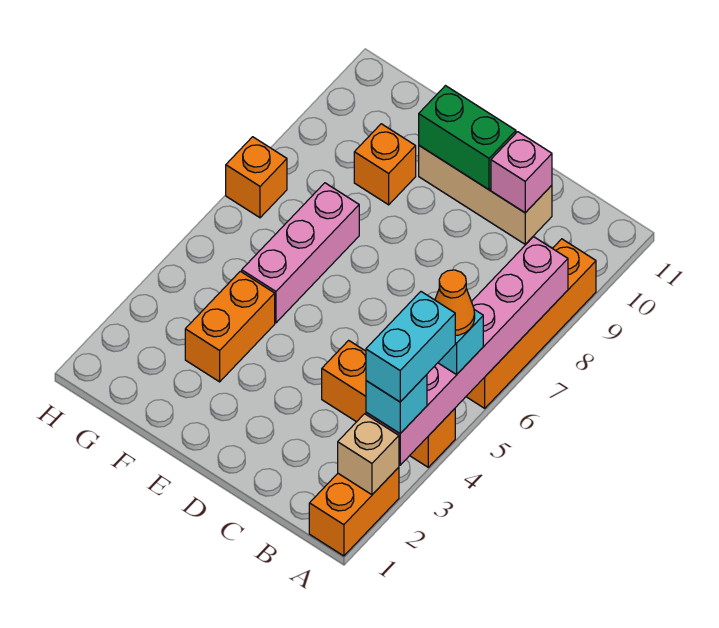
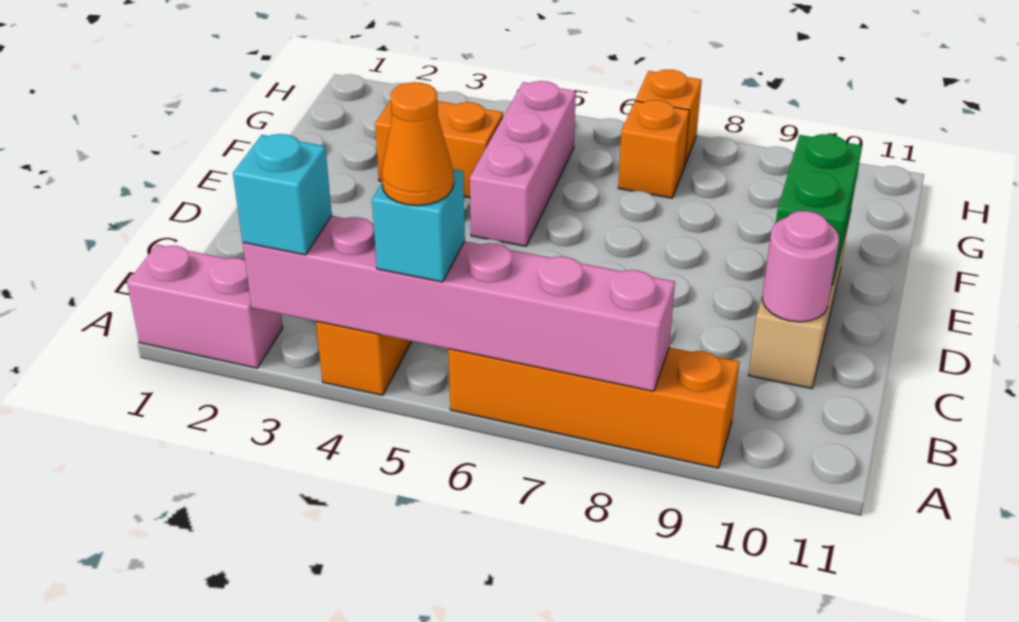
orange 1x2 brick [309,467,399,556] -> pink 1x2 brick [127,245,283,368]
tan 1x1 brick [338,414,399,495] -> none
cyan 1x2 brick [366,292,455,402] -> none
pink 1x1 brick [491,132,552,213] -> pink 1x1 round brick [762,211,839,322]
pink 1x3 brick [242,183,359,323] -> pink 1x3 brick turned to [470,81,576,246]
orange 1x1 brick [354,124,416,205] -> orange 1x1 brick moved to [618,100,689,198]

